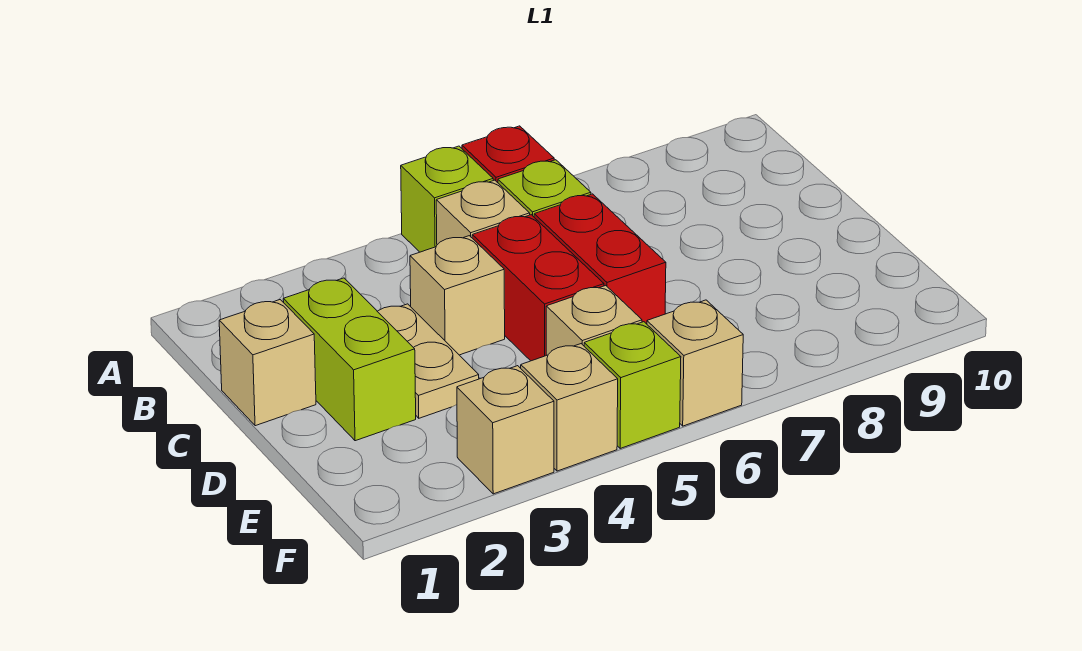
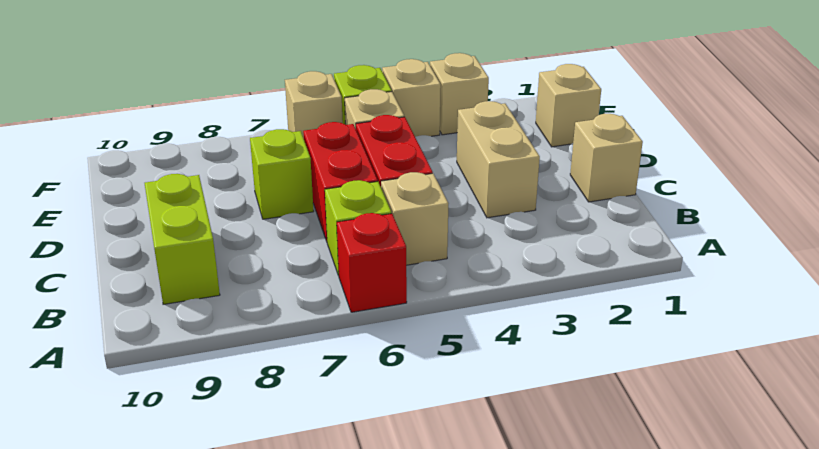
lime 1x1 brick [401,146,493,252] -> lime 1x1 brick moved to [250,129,314,219]
lime 1x2 brick [283,278,416,441] -> lime 1x2 brick moved to [145,174,220,304]
tan 1x2 plate [377,304,479,418] -> tan 1x2 brick [457,101,540,218]
tan 1x1 brick [410,236,505,355] -> tan 1x1 brick moved to [536,64,601,147]

